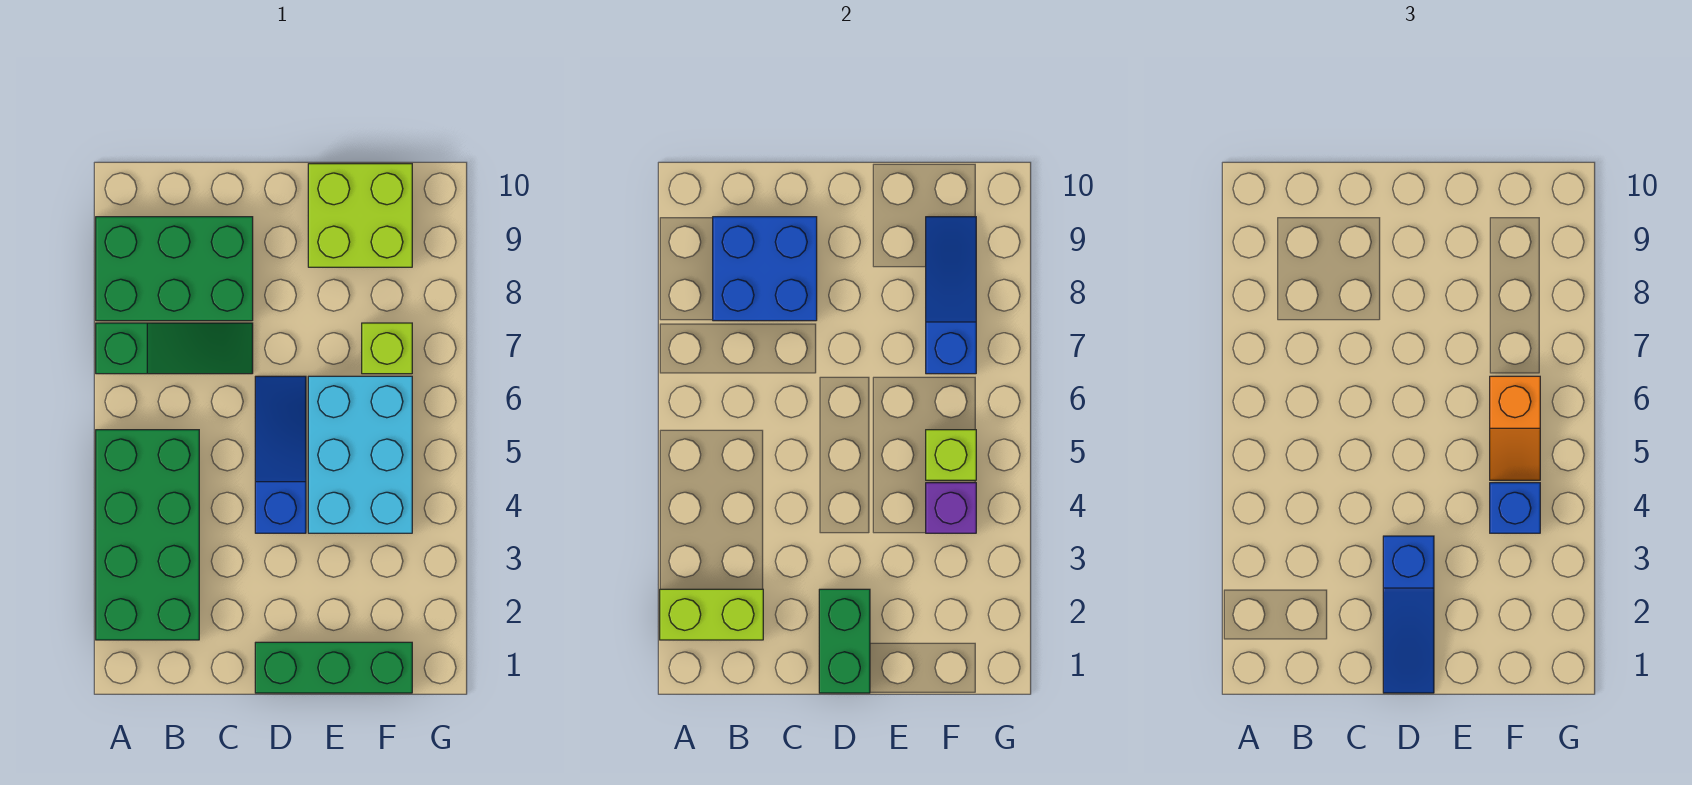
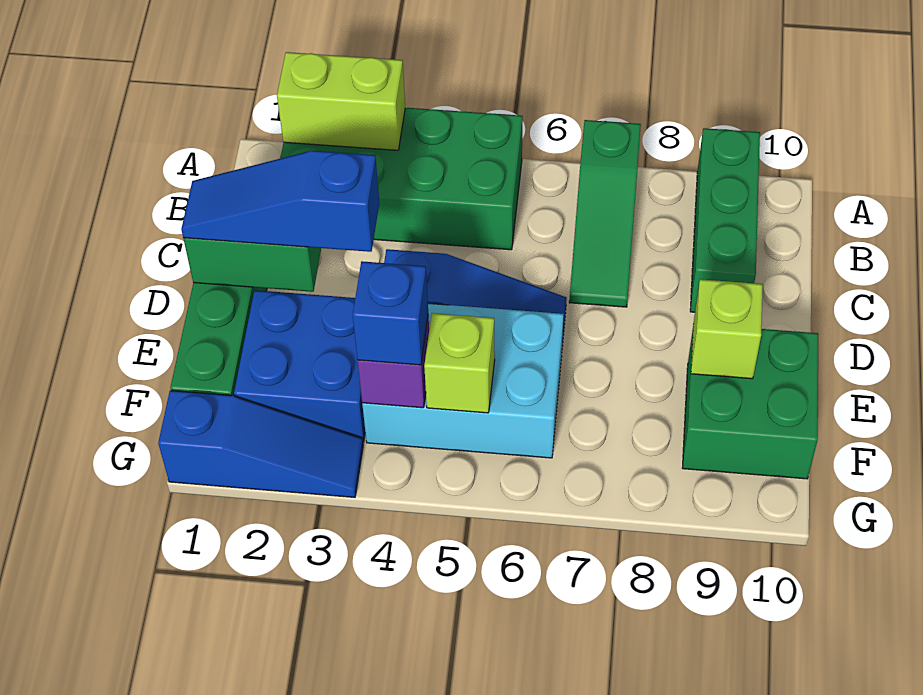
lime 1x2 brick [660,589,763,640] -> lime 1x2 brick turned to [277,52,405,150]
green 2x3 brick [96,217,253,321] -> green 1x3 brick [690,128,760,312]
blue 2x2 brick [713,217,817,321] -> blue 2x2 brick moved to [234,290,365,442]
lime 2x2 brick [308,164,412,267] -> green 2x2 brick [683,329,818,479]
orange 1x2 slope [1490,376,1540,480] -> none
lime 1x1 brick [362,323,412,374] -> lime 1x1 brick moved to [691,279,763,379]
blue 1x3 slope [926,217,976,374] -> blue 1x3 slope moved to [158,391,363,497]

